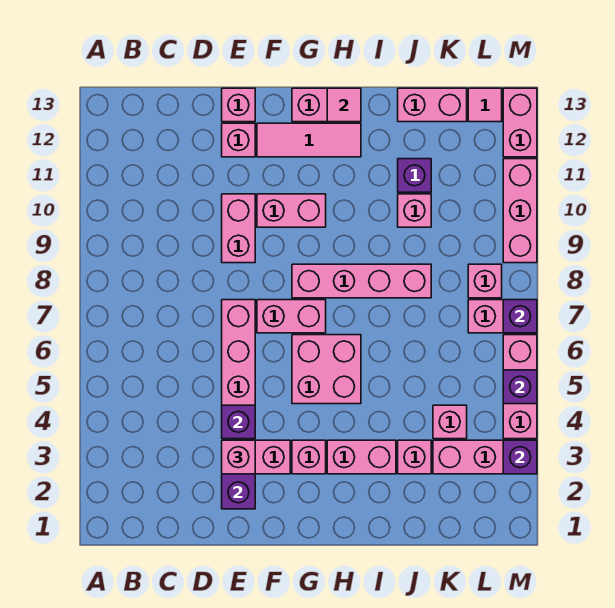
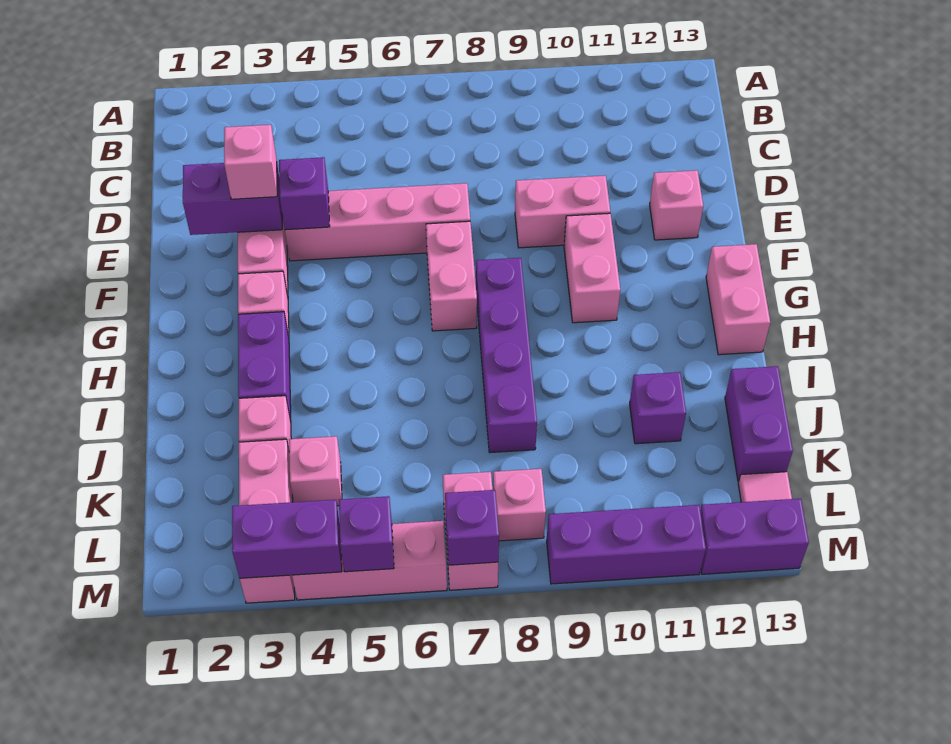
pink 1x1 brick [222,88,255,122] -> none
pink 1x3 tile [257,123,361,157] -> none
pink 2x2 brick [292,335,361,404] -> none
pink 1x4 brick [292,264,431,298] -> purple 1x4 brick [476,258,537,453]
pink 1x2 brick [327,440,396,474] -> purple 1x2 brick [238,312,291,421]
pink 1x1 tile [327,88,361,122] -> none
pink 1x1 brick [398,194,431,227] -> none
pink 1x2 brick [398,88,467,122] -> purple 1x2 brick [725,366,793,481]
purple 1x1 brick [503,440,537,474] -> purple 1x2 brick [232,500,342,578]
pink 1x3 brick [503,159,537,263] -> purple 1x3 brick [547,505,706,584]
pink 1x2 brick [503,88,537,157] -> purple 1x2 brick [700,499,809,574]

